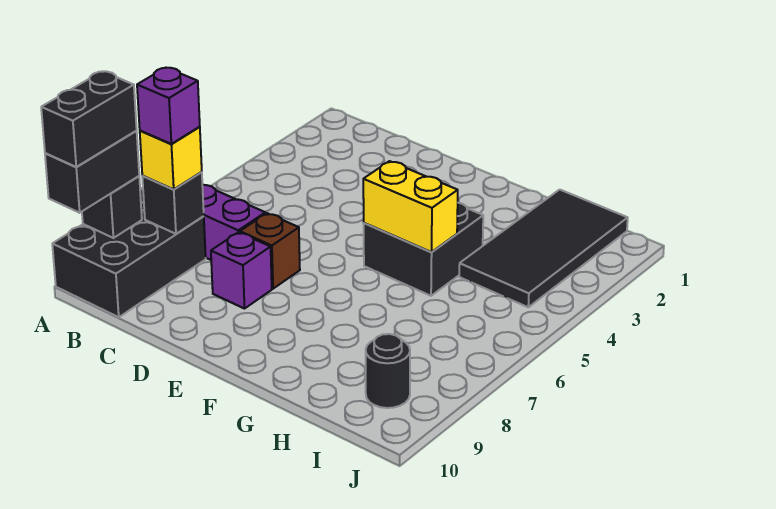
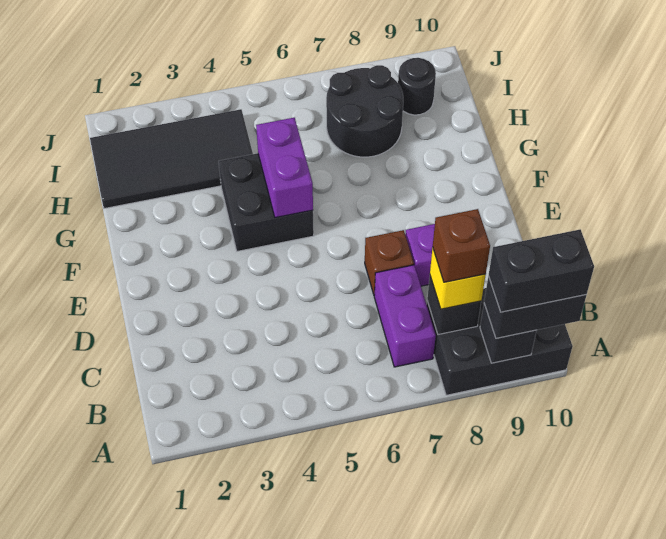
purple 1x1 brick [137,68,200,144] -> brown 1x1 brick [433,209,490,282]
yellow 1x2 brick [363,161,458,252] -> purple 1x2 brick [256,118,313,218]
none -> black 2x2 round brick [326,65,403,157]

